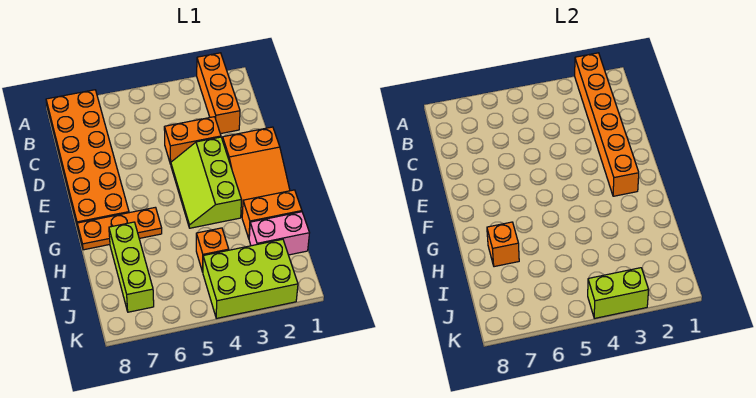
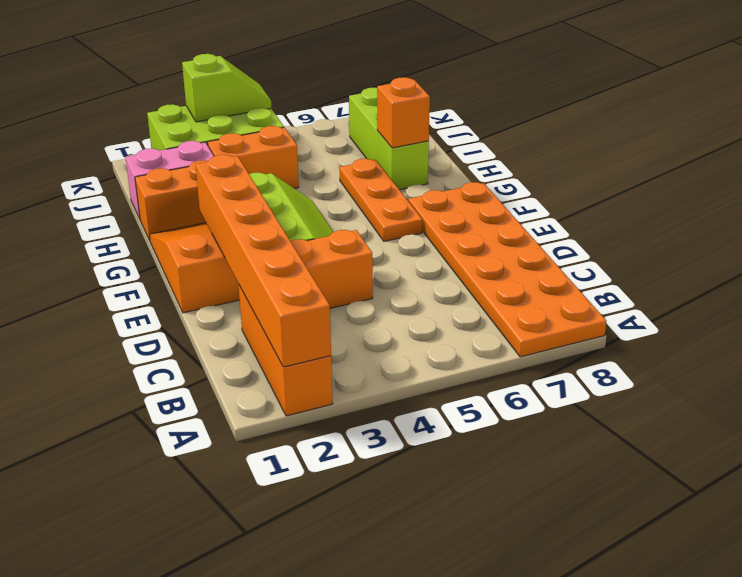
orange 1x3 plate [77,207,162,250] -> orange 1x3 plate turned to [339,159,422,241]
orange 1x1 brick [196,228,229,272] -> orange 1x2 brick [207,126,299,189]
lime 1x2 brick [588,268,649,318] -> lime 1x2 slope [182,54,272,122]

